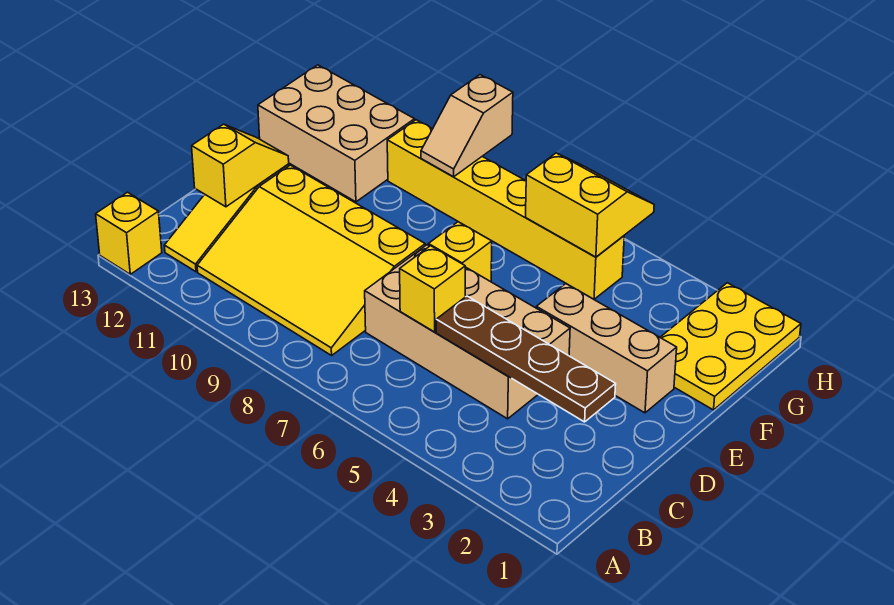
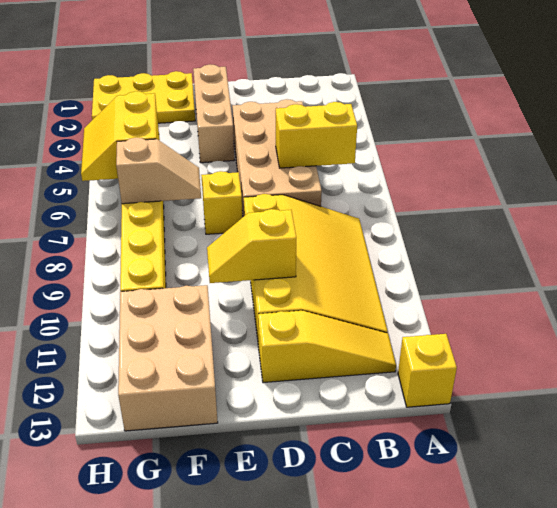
brown 1x4 plate [436,296,616,422] -> none
yellow 1x1 brick [400,246,465,332] -> yellow 1x2 brick [276,102,357,168]
yellow 1x2 slope [192,124,289,207] -> yellow 1x2 slope moved to [207,209,296,283]
tan 1x2 slope [421,75,513,177] -> tan 1x2 slope moved to [116,138,201,204]

